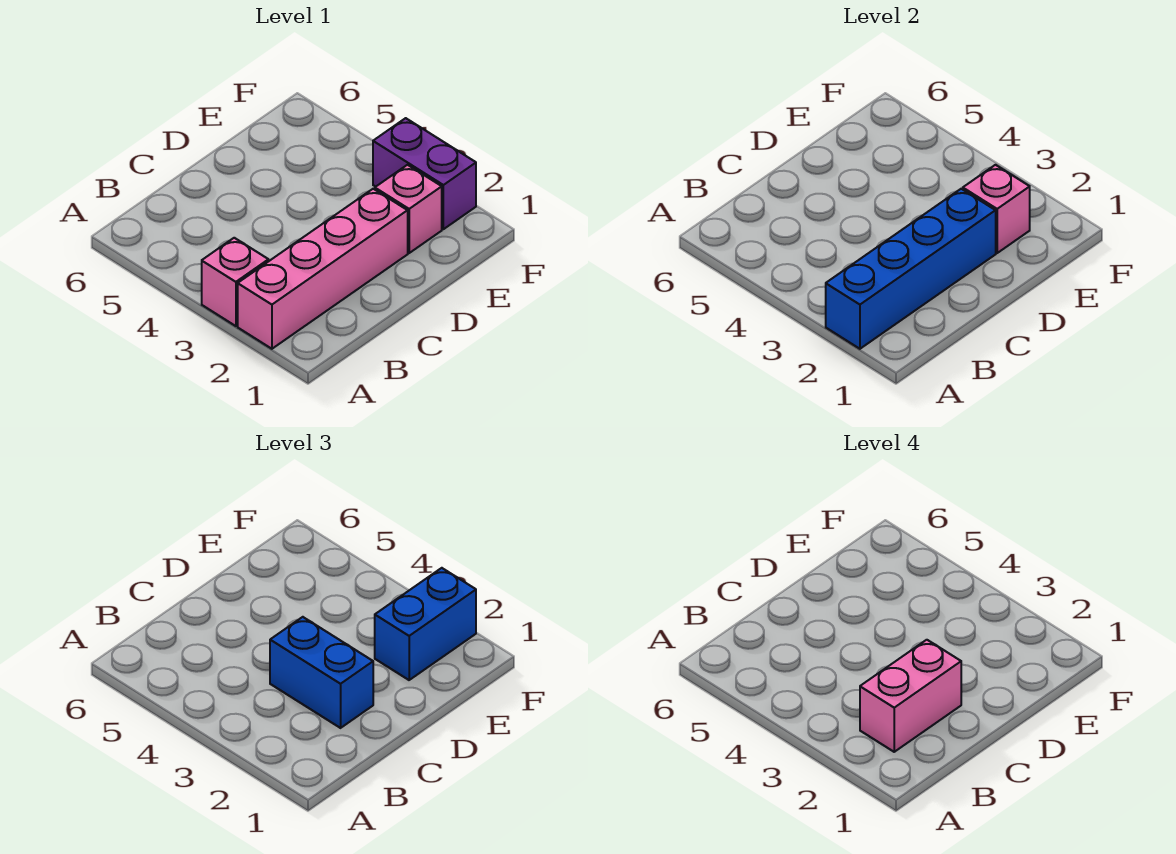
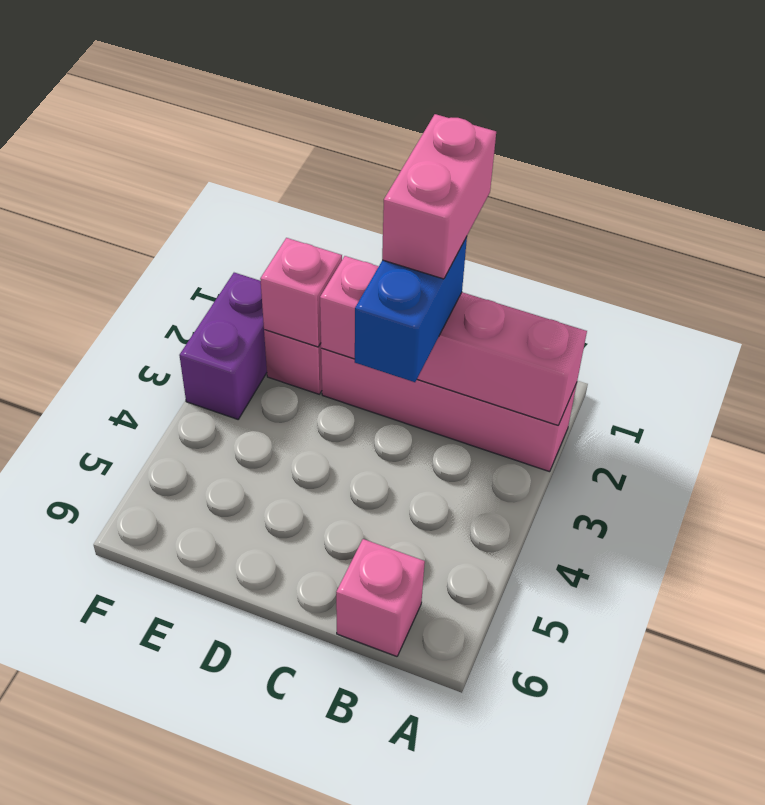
blue 1x4 brick [826,189,996,349] -> pink 1x4 brick [320,256,587,425]
pink 1x1 brick [202,238,269,326] -> pink 1x1 brick moved to [336,539,425,656]
pink 1x2 brick [860,640,961,752] -> pink 1x2 brick turned to [382,114,496,279]
blue 1x2 brick [375,568,476,680] -> none

